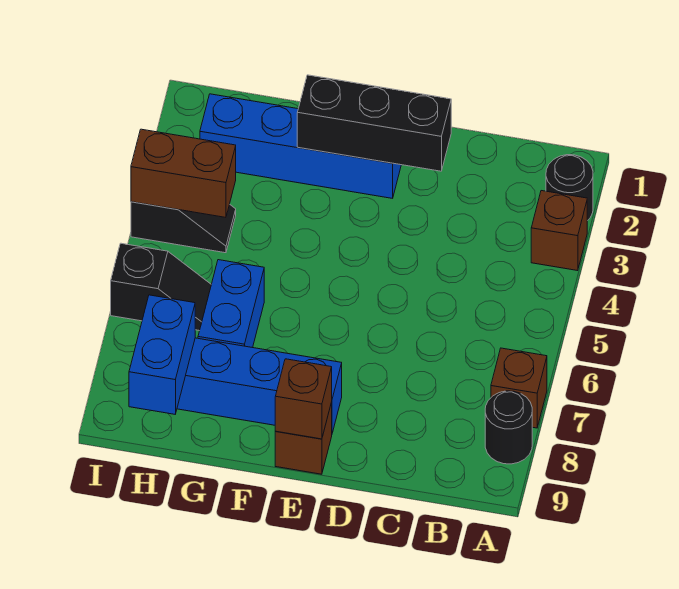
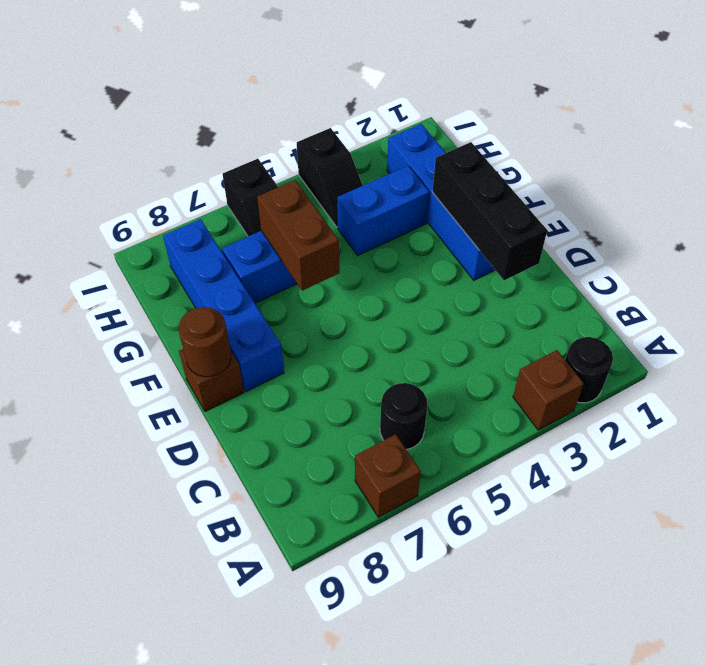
black 1x1 round brick [485,391,532,464] -> black 1x1 round brick moved to [380,383,427,449]
brown 1x1 brick [275,359,332,439] -> brown 1x1 round brick [179,307,231,377]
brown 1x2 brick [131,129,236,217] -> brown 1x2 brick moved to [257,180,340,291]
blue 1x2 brick [129,295,195,414] -> blue 1x2 brick moved to [337,166,429,256]

